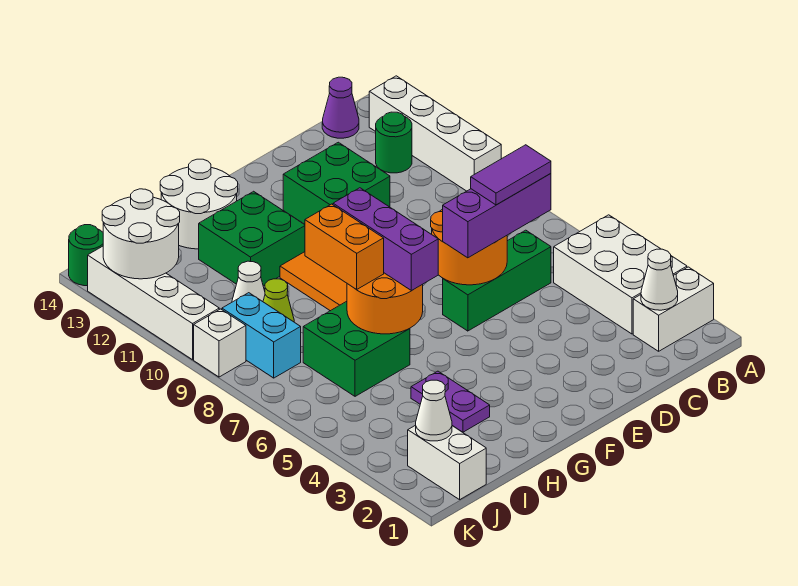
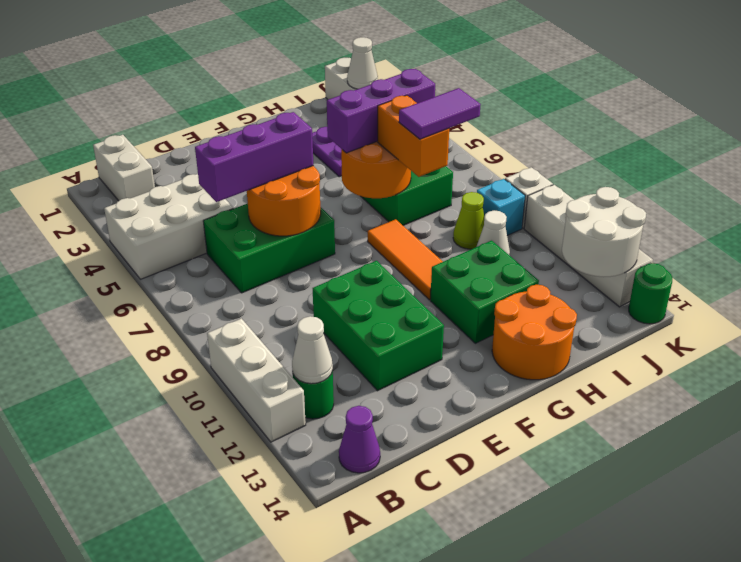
white 1x2 brick [633,267,714,351] -> white 1x2 brick turned to [93,135,155,201]
white 2x3 brick [554,215,687,334] -> white 2x3 brick turned to [104,174,234,279]
white 1x4 brick [369,76,501,191] -> white 1x3 brick [207,318,306,442]
white 1x1 cone [641,249,678,310] -> white 1x1 cone moved to [292,316,333,384]
green 1x3 brick [443,230,551,331] -> green 2x3 brick [203,203,335,293]
purple 1x2 tile [471,145,551,205] -> purple 1x2 tile moved to [399,88,481,139]
green 2x2 brick [283,142,390,224] -> green 2x3 brick [313,261,444,391]
purple 1x3 brick [333,188,438,291] -> purple 1x3 brick turned to [327,69,435,153]
white 2x2 round brick [160,159,238,249] -> orange 2x2 round brick [492,285,577,380]
cyan 1x2 brick [222,293,301,378] -> cyan 1x1 brick [477,179,525,235]

